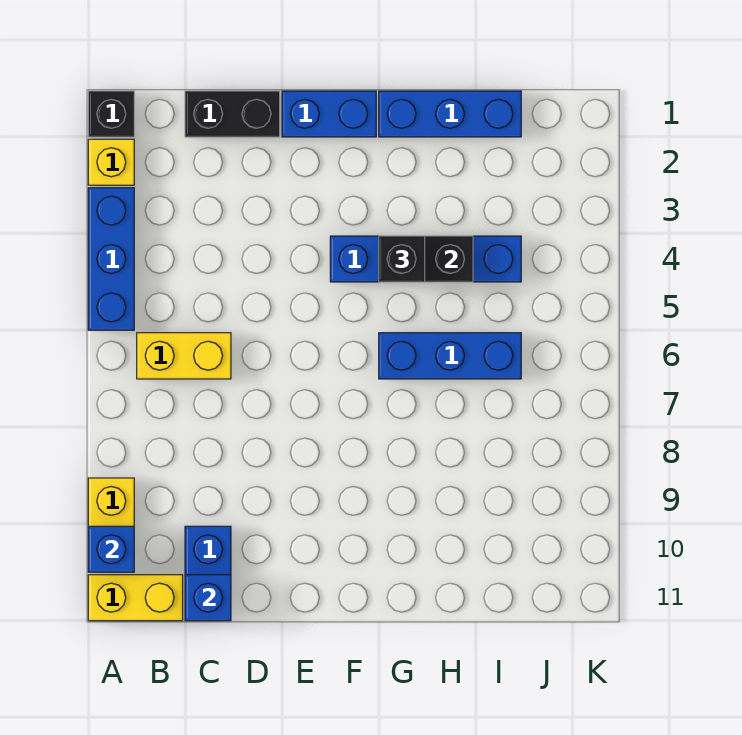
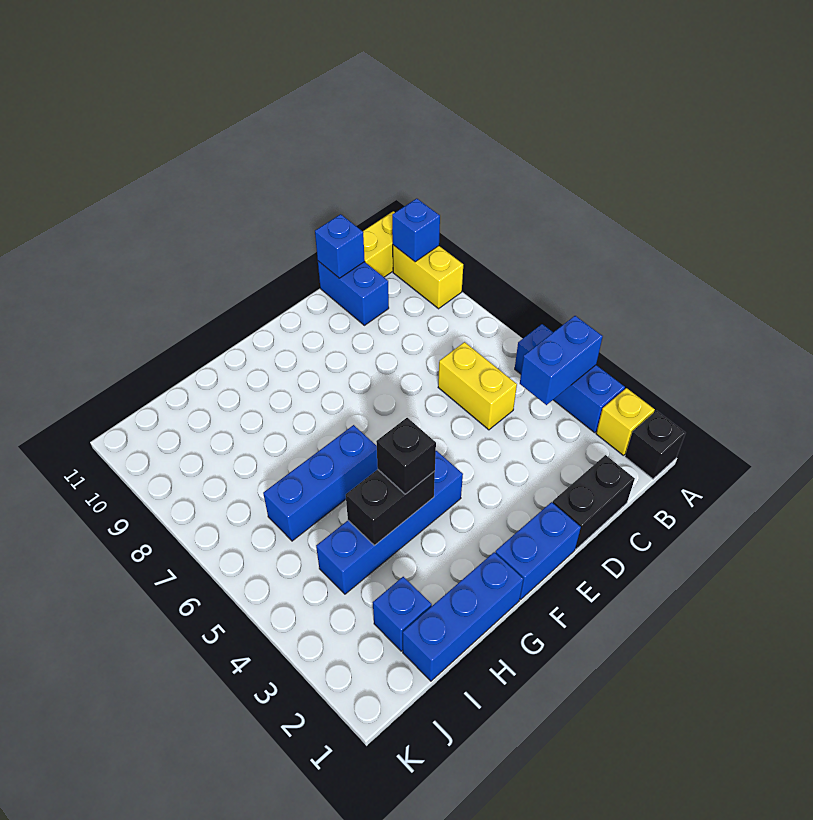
none -> blue 1x2 brick [520,316,603,405]
yellow 1x2 brick [137,333,231,379] -> yellow 1x2 brick turned to [438,342,517,430]
none -> blue 1x1 brick [373,577,432,651]

